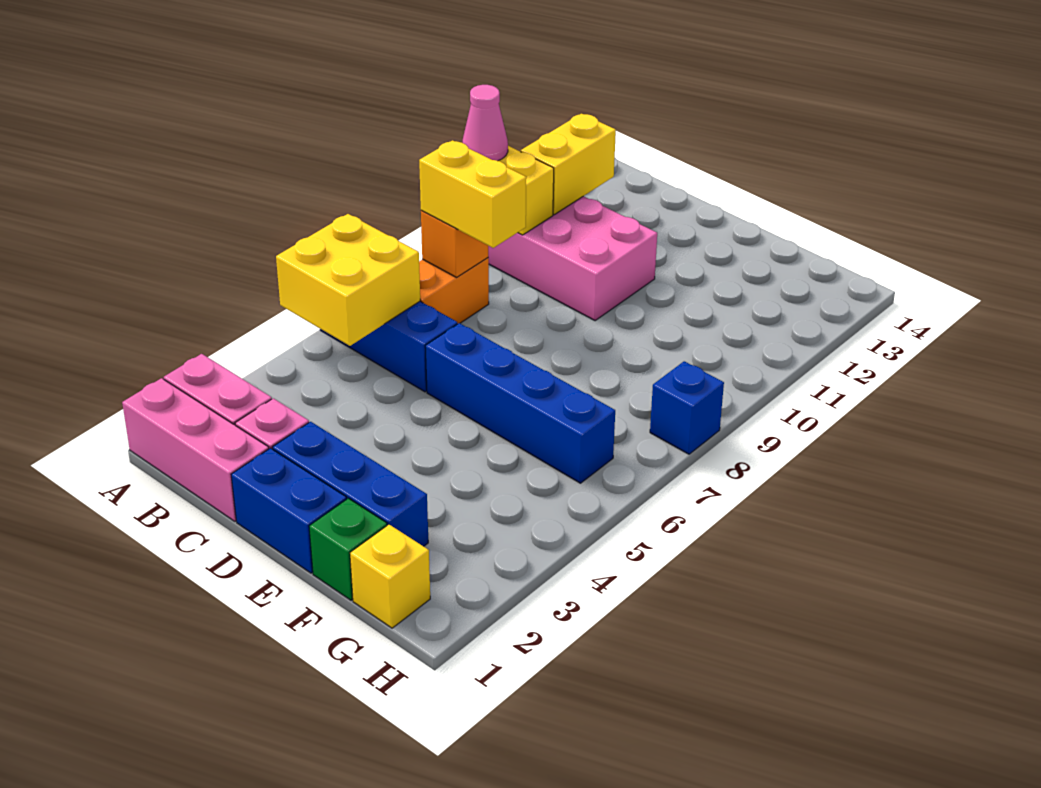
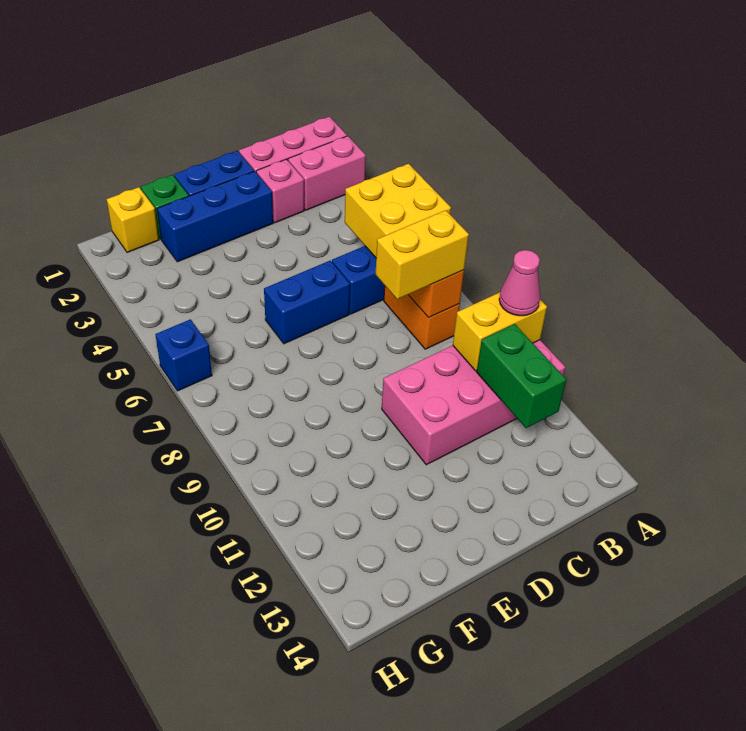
yellow 1x2 brick [521,114,616,215] -> green 1x2 brick [477,324,566,428]
blue 1x4 brick [425,323,615,483] -> blue 1x2 brick [264,260,350,344]
blue 1x1 brick [650,361,724,454] -> blue 1x1 brick moved to [155,319,212,391]

